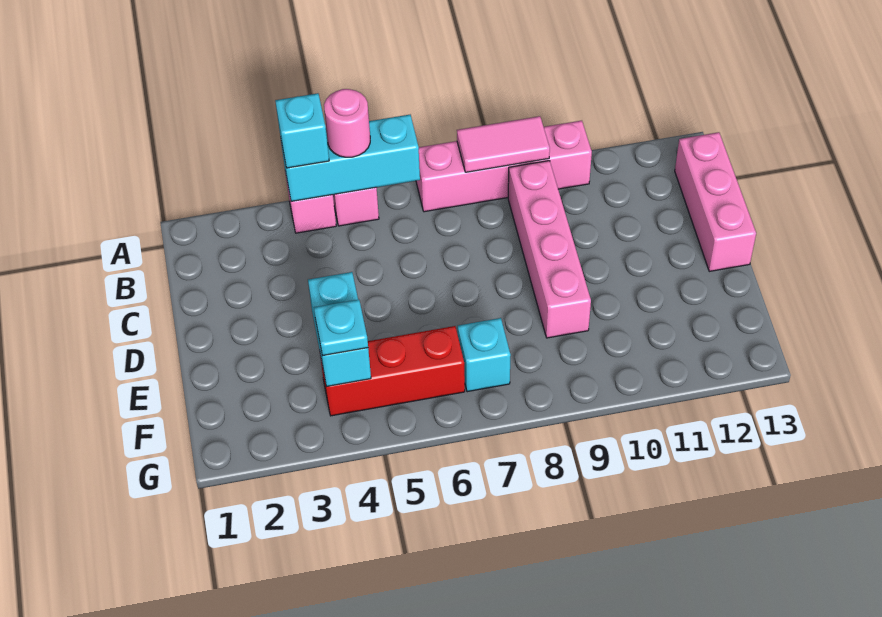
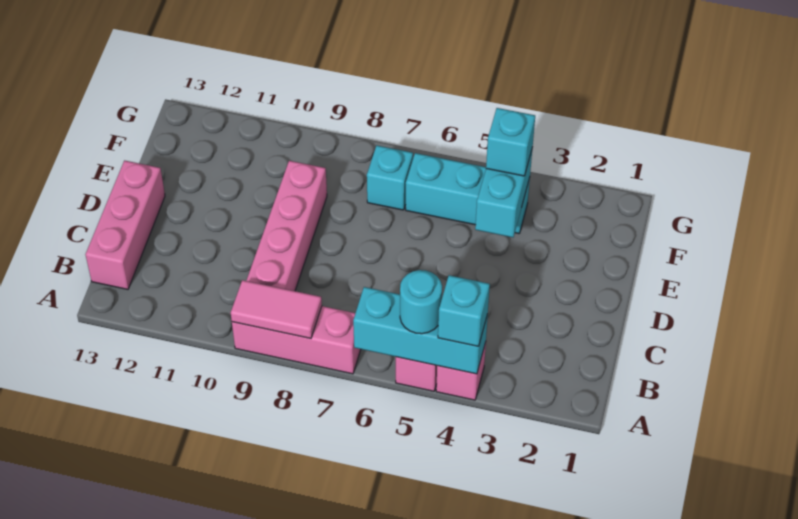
pink 1x1 round brick [324,89,370,157] -> cyan 1x1 round brick [400,270,442,334]
pink 1x4 brick [416,121,592,212] -> pink 1x3 brick [232,306,361,374]
red 1x3 brick [320,326,465,416] -> cyan 1x3 brick [406,153,530,233]
cyan 1x1 plate [314,300,368,356] -> cyan 1x1 brick [486,108,535,176]

